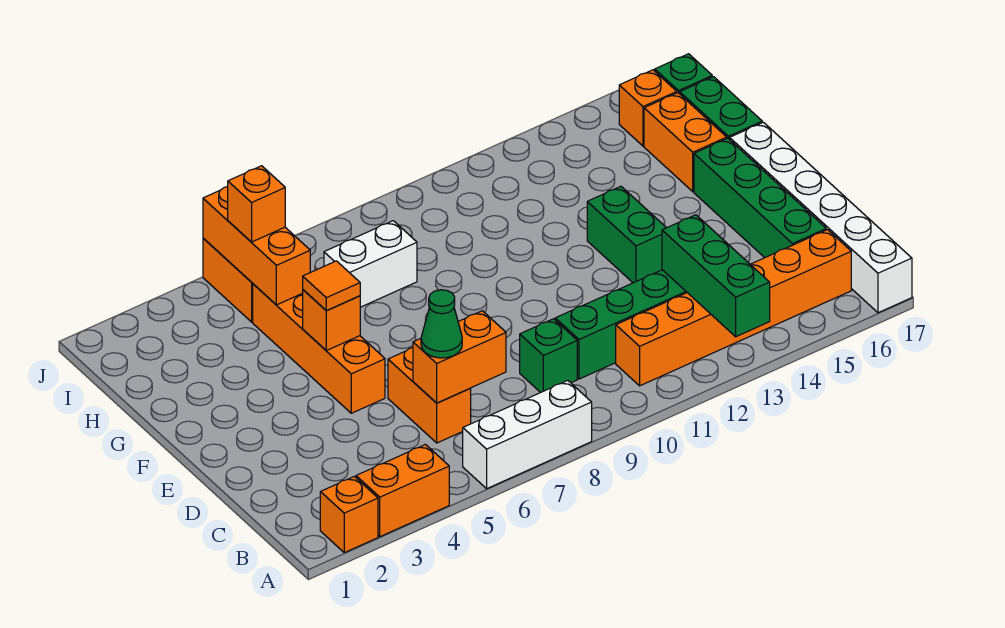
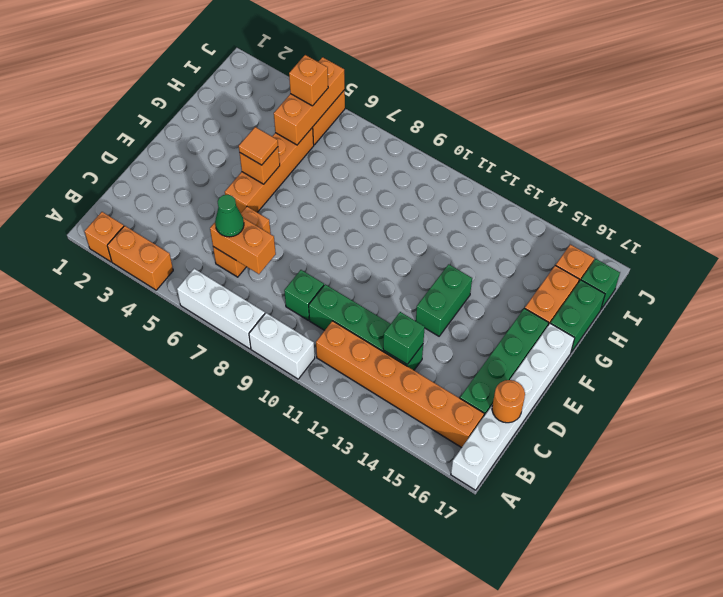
green 1x3 brick [662,215,770,337] -> green 1x1 brick [383,312,425,364]
none -> orange 1x1 round brick [492,380,525,423]
white 1x2 brick [324,221,417,307] -> white 1x2 brick moved to [249,313,315,379]

